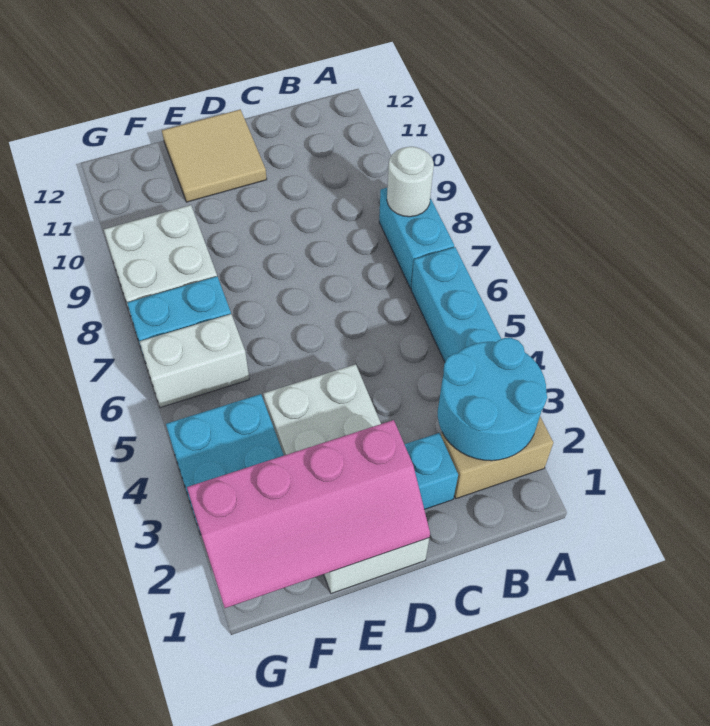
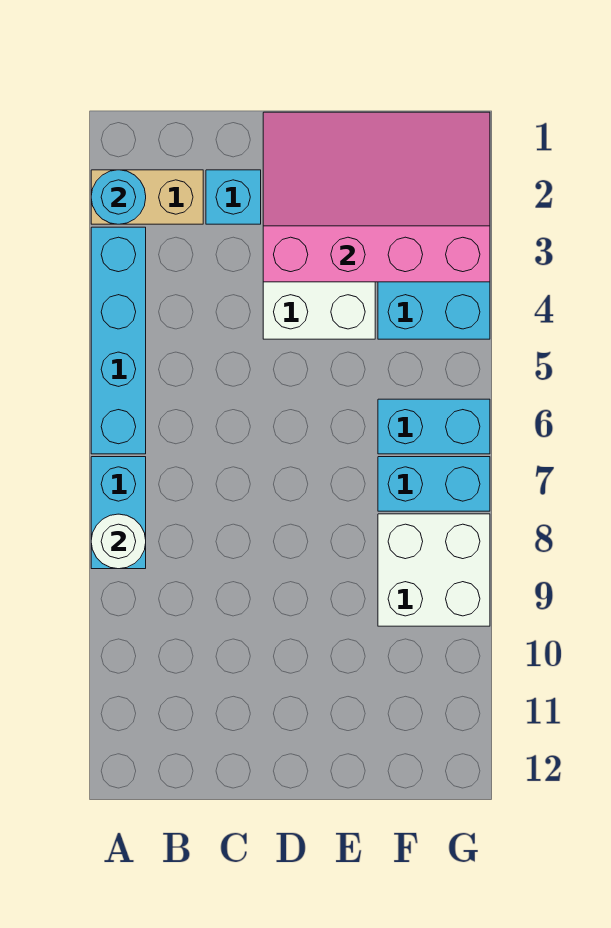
cyan 2x2 round brick [438,338,547,461] -> cyan 1x1 round brick [91,170,146,224]
pink 2x4 slope [187,420,430,608] -> pink 3x4 slope [263,112,490,282]
tan 2x2 tile [162,110,267,202] -> none
white 1x2 brick [140,314,249,408] -> cyan 1x2 brick [378,399,490,454]

